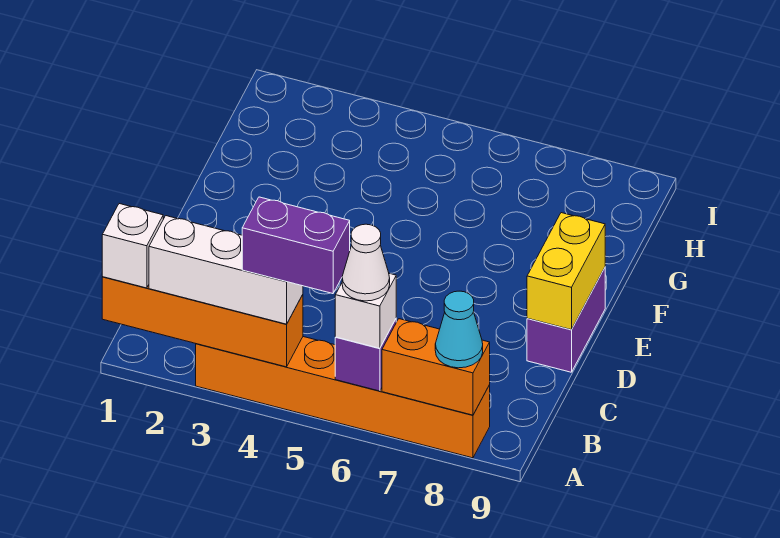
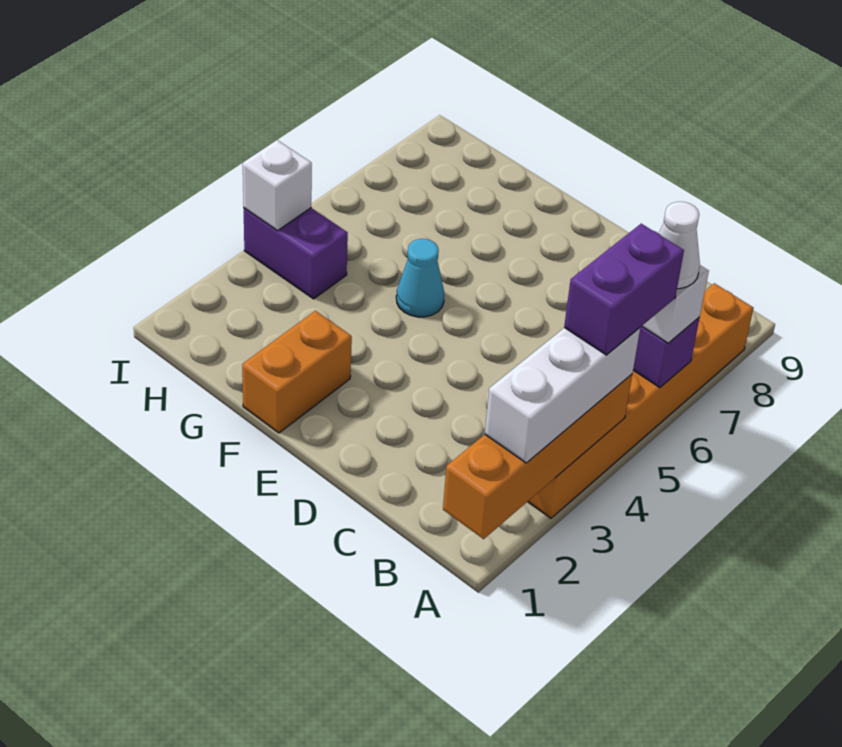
white 1x1 brick [102,204,163,288] -> white 1x1 brick moved to [243,140,312,231]
orange 1x2 brick [382,319,490,415] -> orange 1x2 brick moved to [242,311,352,433]
cyan 1x1 cone [435,291,483,368] -> cyan 1x1 cone moved to [396,239,444,317]
purple 1x2 brick [527,268,605,372] -> purple 1x2 brick moved to [244,208,348,299]
yellow 1x2 brick [527,213,605,330] -> none

